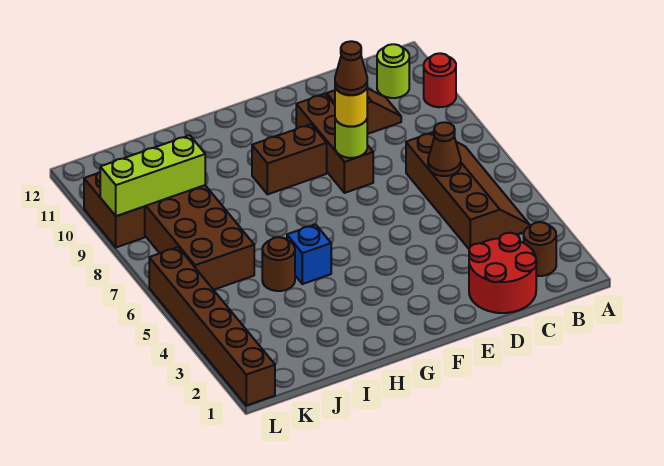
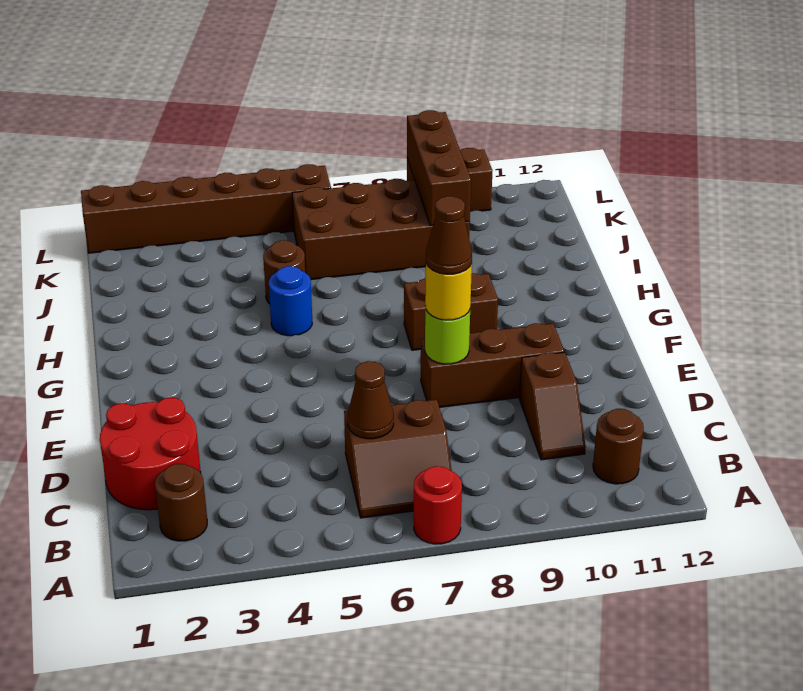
red 1x1 round brick [424,53,456,107] -> red 1x1 round brick moved to [414,466,462,544]
brown 2x4 slope [406,132,530,249] -> brown 2x2 slope [344,400,452,518]
lime 1x1 round brick [377,44,409,98] -> brown 1x1 round brick [593,409,644,484]
brown 1x2 brick [252,124,327,194] -> brown 1x2 brick turned to [404,273,498,350]
blue 1x1 brick [287,224,331,284] -> blue 1x1 round brick [269,266,312,336]
lime 1x3 brick [100,135,205,216] -> brown 1x3 brick [407,110,471,226]

